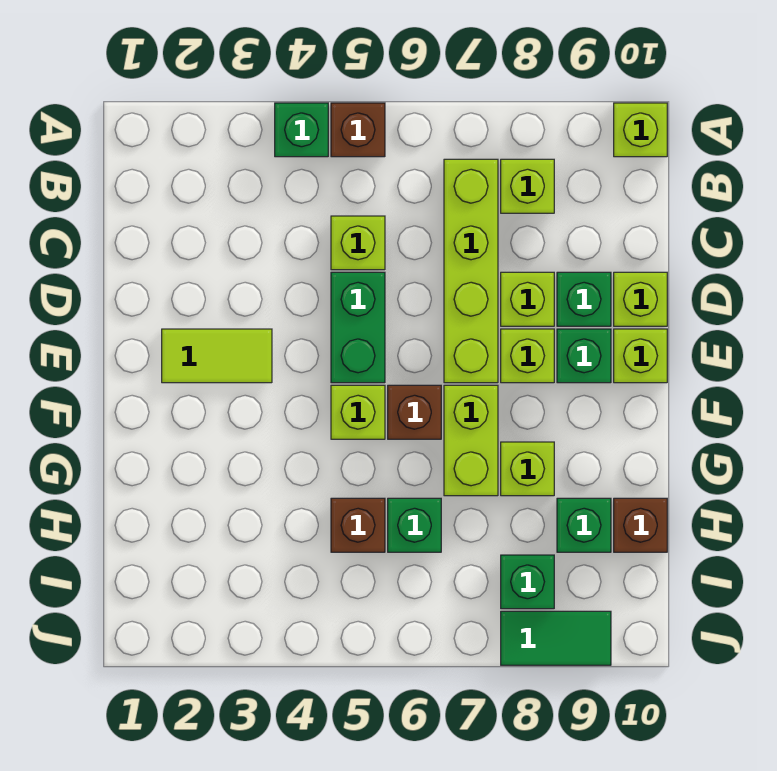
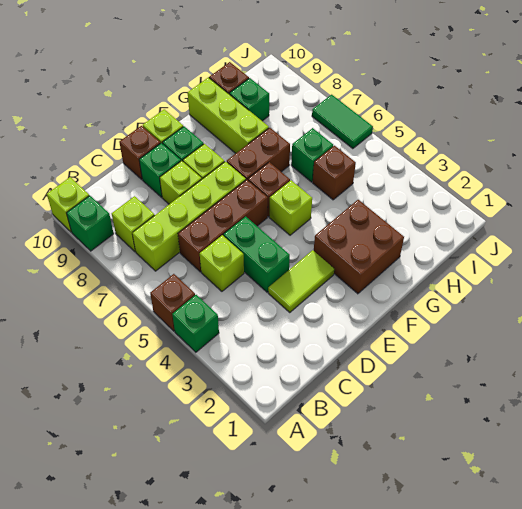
none -> brown 1x3 brick [178,180,268,272]
green 1x2 brick [331,272,385,383] -> green 1x2 brick turned to [223,217,290,292]
lime 1x1 brick [614,272,667,326] -> brown 1x1 brick [119,126,161,179]
lime 1x2 tile [162,329,272,383] -> lime 1x2 tile turned to [268,250,334,312]
none -> brown 2x2 brick [314,200,404,294]
lime 1x2 brick [444,385,498,496] -> brown 1x2 brick [227,128,290,180]
lime 1x1 brick [501,442,554,496] -> lime 1x3 brick [188,77,269,153]
green 1x1 brick [501,555,554,609] -> green 1x1 brick moved to [67,196,114,251]
green 1x2 tile [501,611,611,665] -> green 1x2 tile moved to [312,95,373,149]

